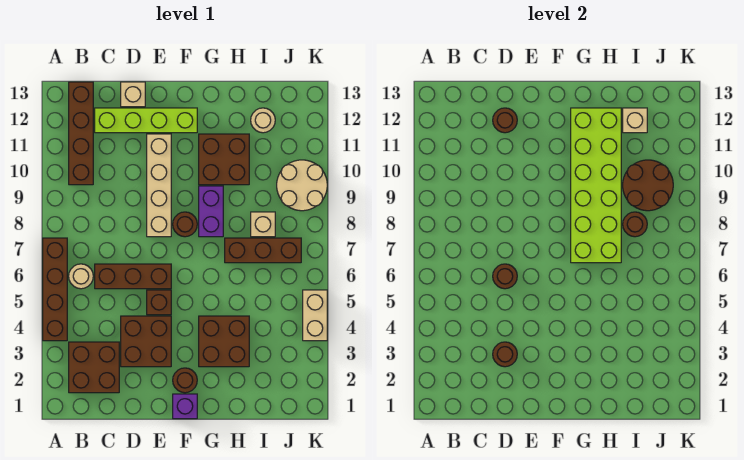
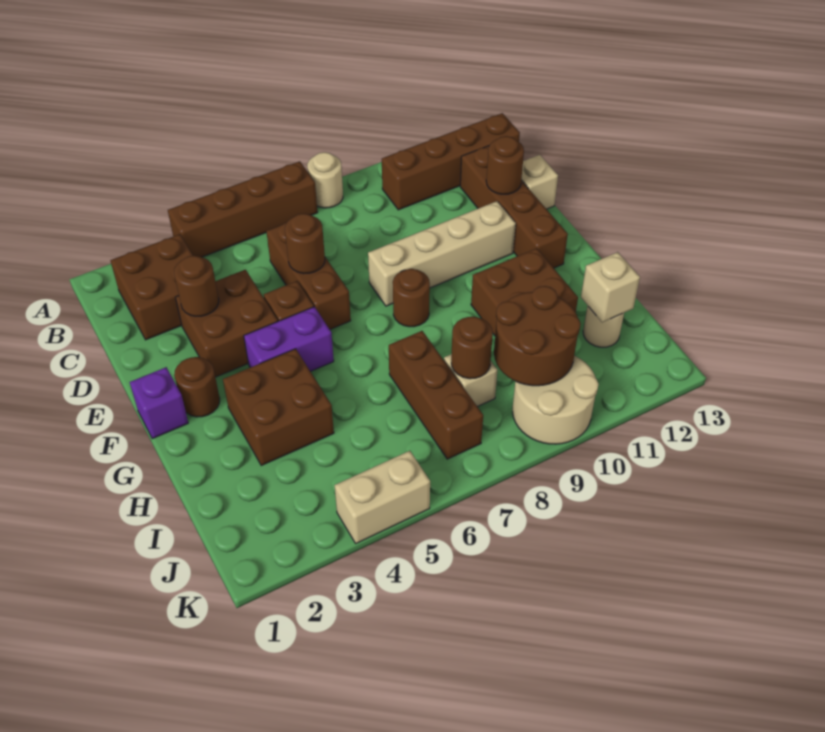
tan 1x1 round brick [69,264,93,289] -> tan 1x1 round brick moved to [307,152,343,208]
lime 1x4 brick [95,108,197,133] -> brown 1x4 brick [460,146,568,268]
lime 2x6 brick [571,108,621,263] -> none
purple 1x2 brick [199,186,223,237] -> purple 1x2 brick moved to [244,307,334,371]

